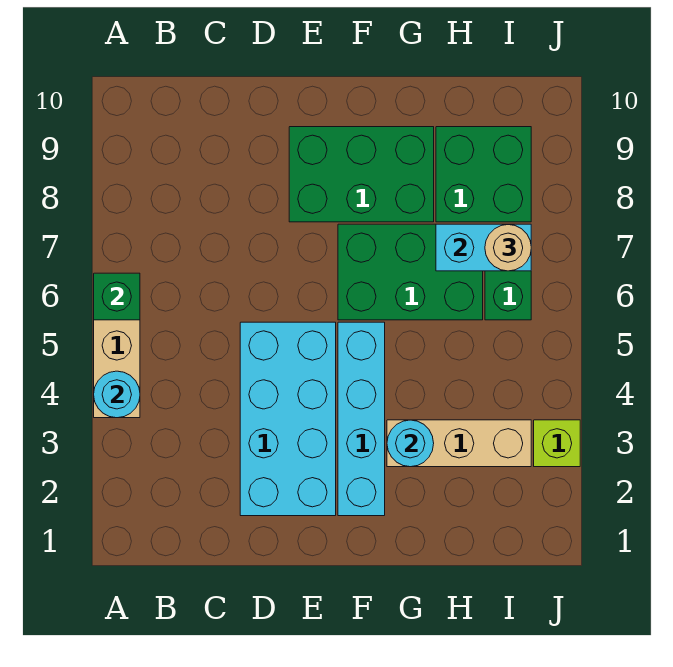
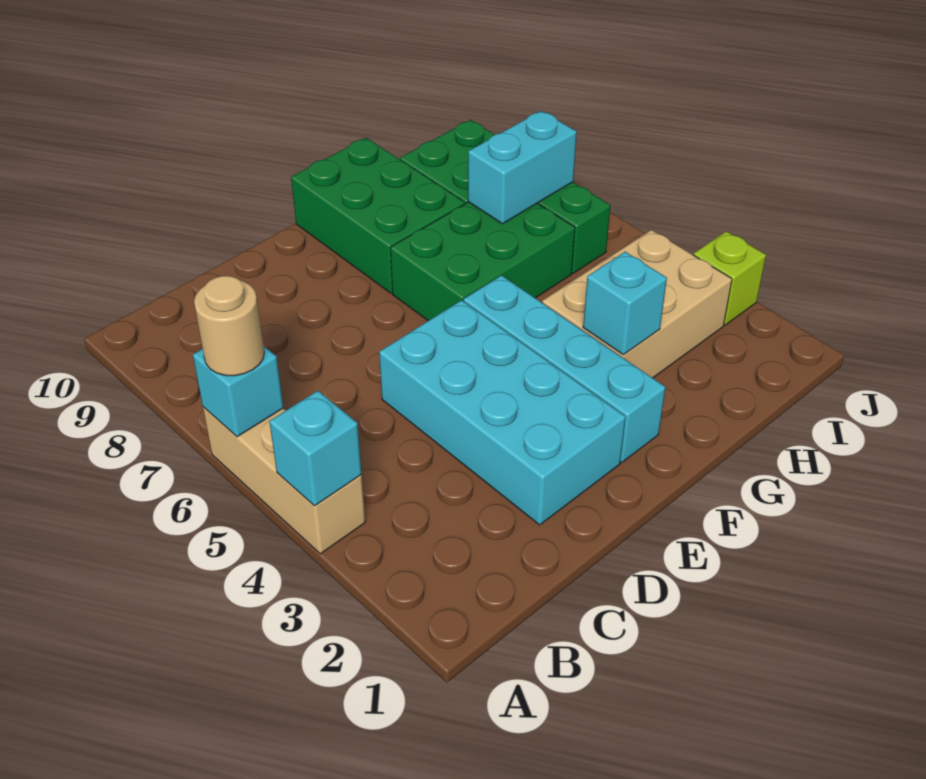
cyan 1x1 round brick [94,371,140,418] -> cyan 1x1 brick [269,391,362,506]
green 1x1 brick [94,273,140,320] -> cyan 1x1 brick [193,346,283,437]
green 2x3 brick [289,127,434,222] -> green 2x3 brick turned to [291,138,465,293]
tan 1x3 brick [387,420,531,467] -> tan 2x3 brick [542,230,732,378]
cyan 1x1 round brick [387,420,434,467] -> cyan 1x1 brick [583,252,667,355]
tan 1x1 round brick [485,224,531,271] -> tan 1x1 round brick moved to [194,276,264,376]

